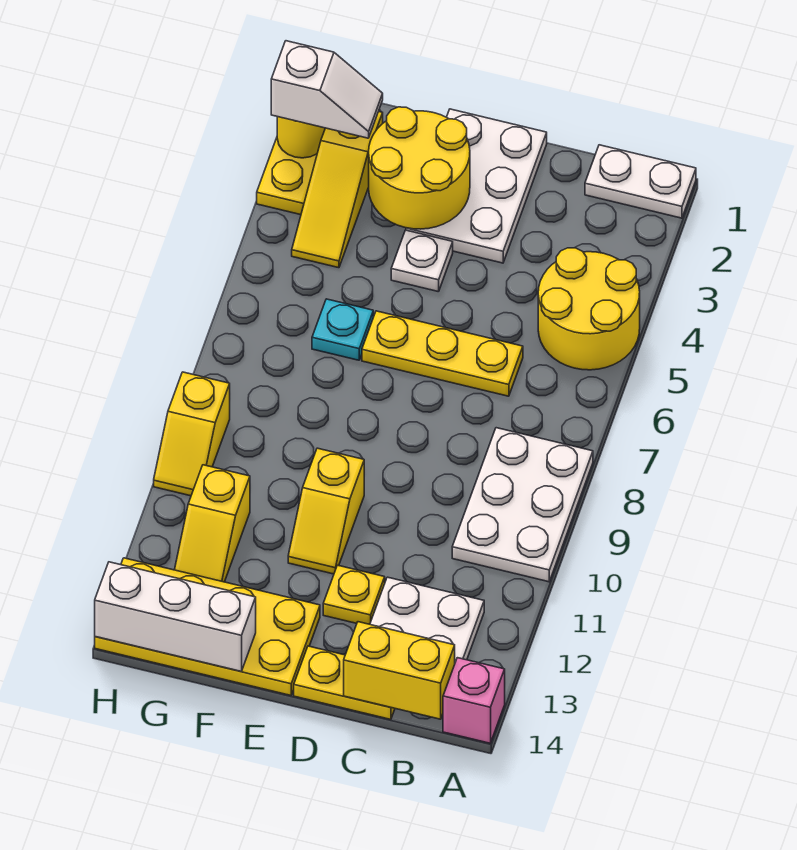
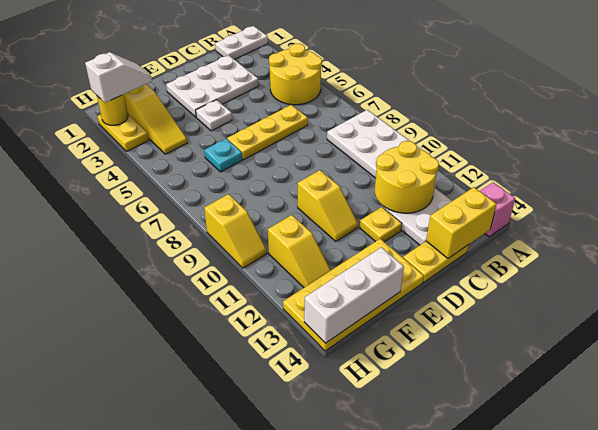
white 2x3 plate [406,109,547,263] -> white 2x3 plate turned to [166,55,259,117]
yellow 2x2 round brick [369,107,470,229] -> yellow 2x2 round brick moved to [375,141,439,213]

